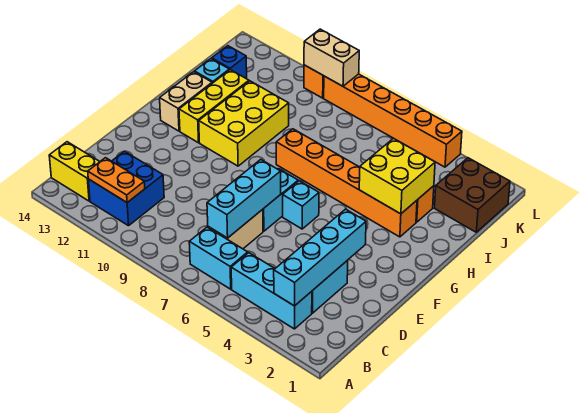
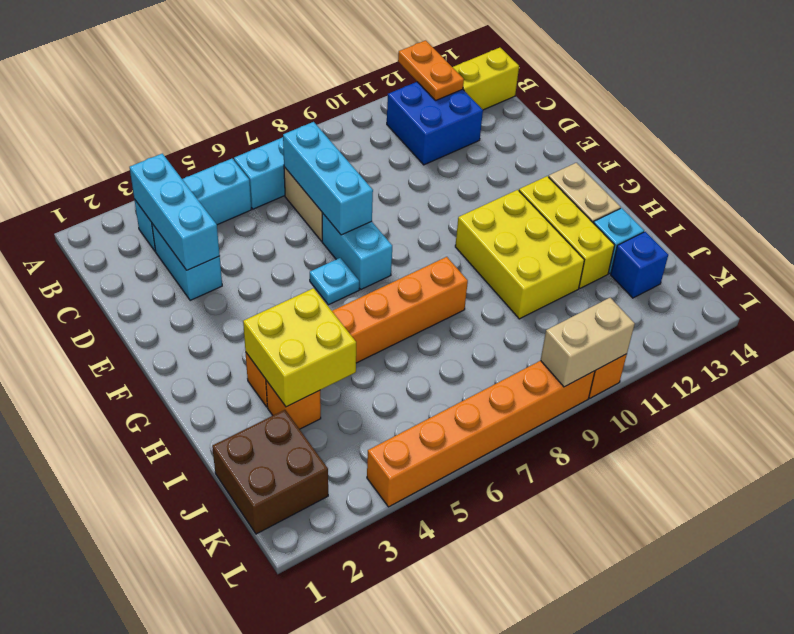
cyan 1x4 brick [274,209,366,306] -> cyan 1x3 brick [130,154,220,270]
orange 1x2 plate [88,158,145,203] -> orange 1x2 plate turned to [398,40,464,100]
cyan 1x1 brick [283,181,319,229] -> cyan 1x1 plate [310,258,359,305]

